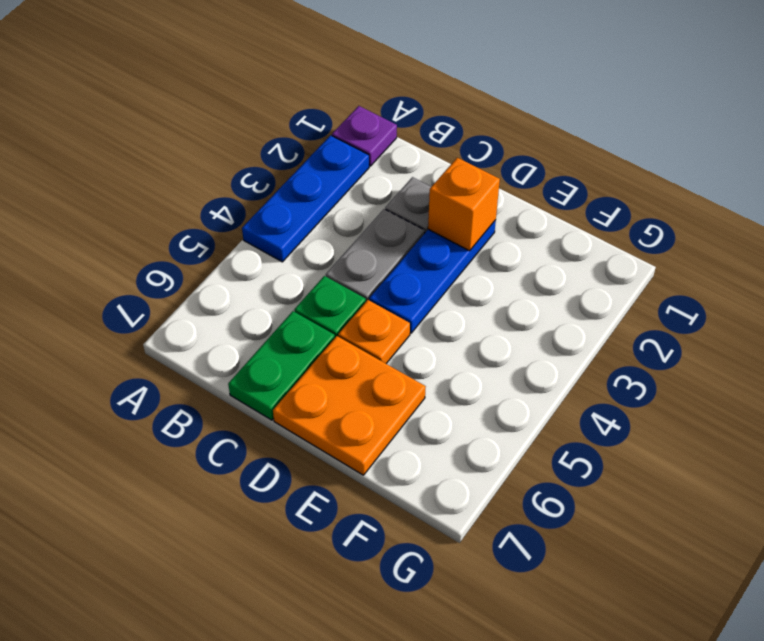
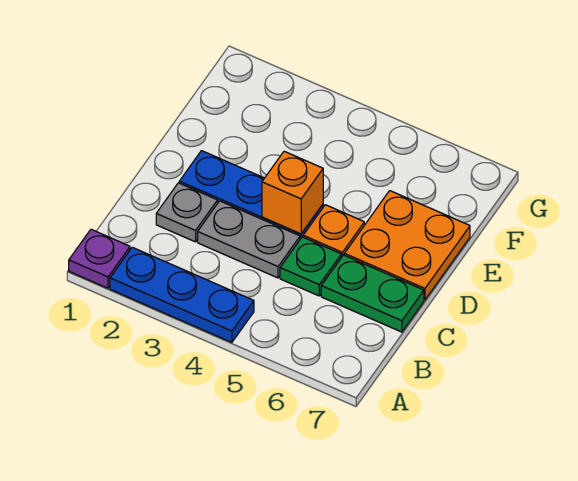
orange 1x1 brick [428,158,500,251] -> orange 1x1 brick moved to [262,151,323,234]

